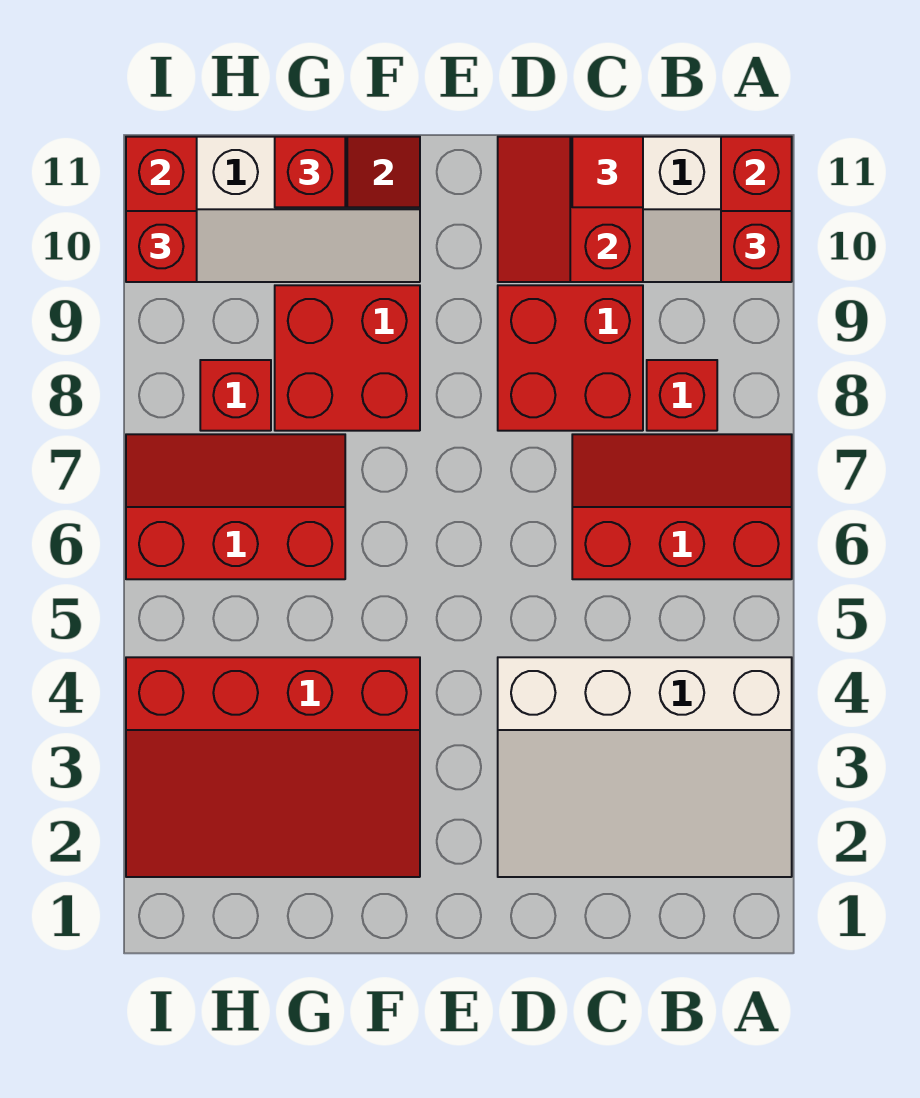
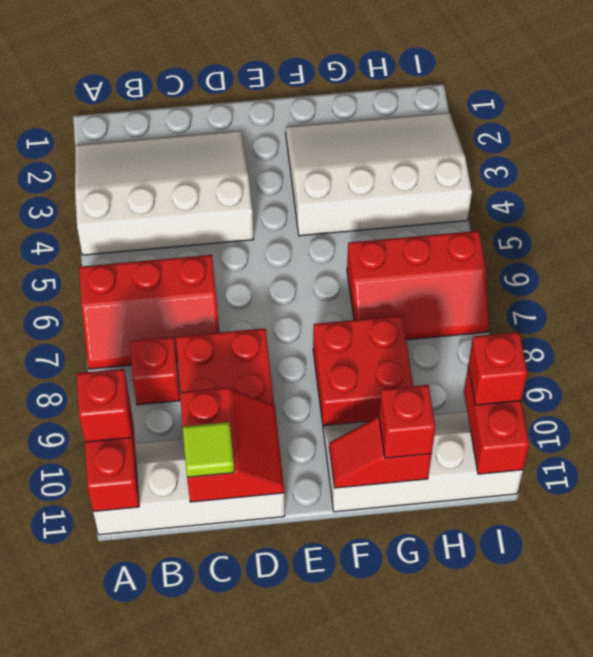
red 1x1 tile [572,137,643,207] -> lime 1x1 tile [183,422,234,477]
red 3x4 slope [126,657,420,877] -> white 3x4 slope [286,113,472,236]
red 1x1 brick [200,360,271,431] -> none

